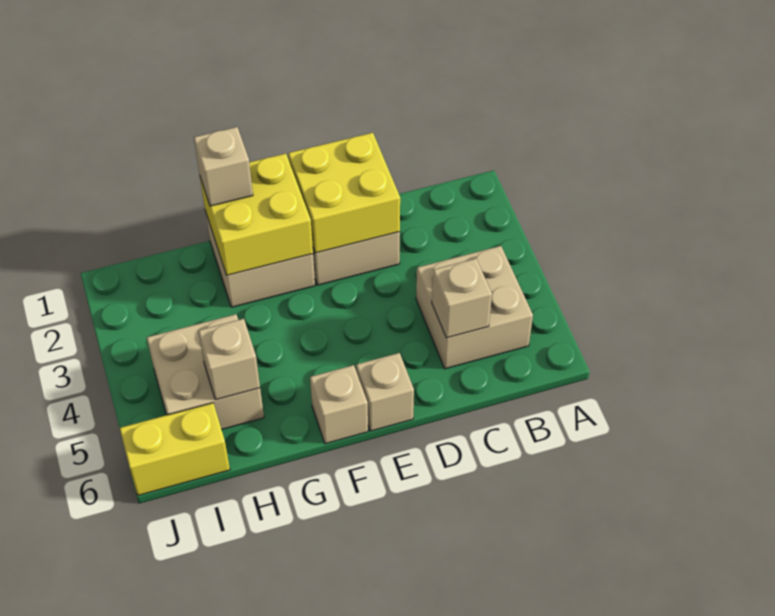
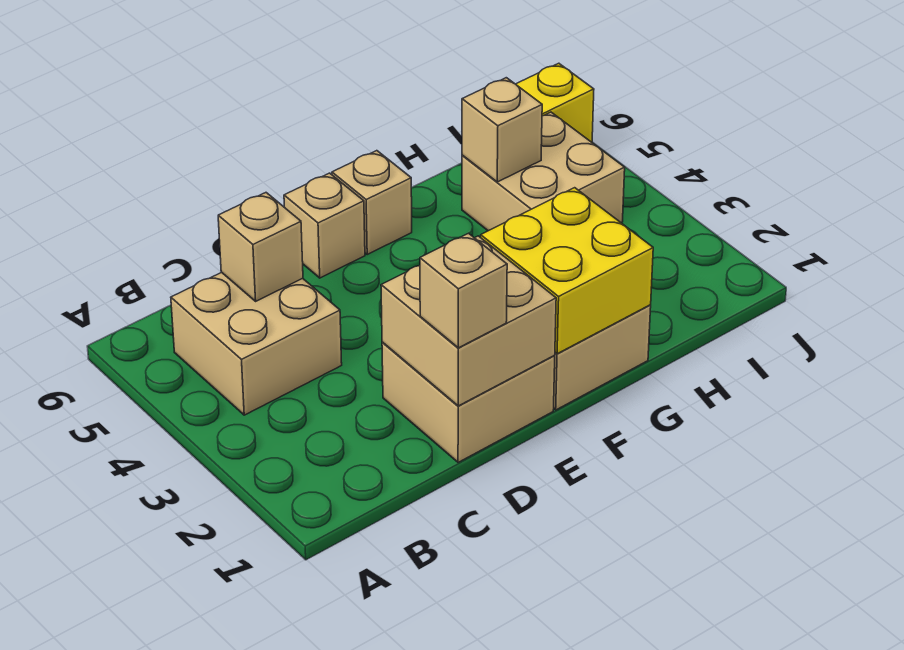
yellow 2x2 brick [288,133,400,253] -> tan 2x2 brick [381,236,556,406]
tan 1x1 brick [194,127,253,206] -> tan 1x1 brick moved to [420,233,507,348]

